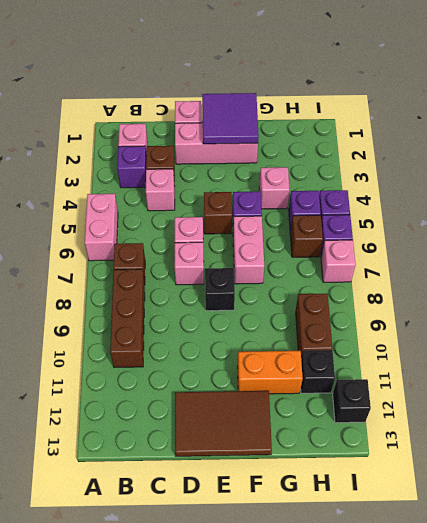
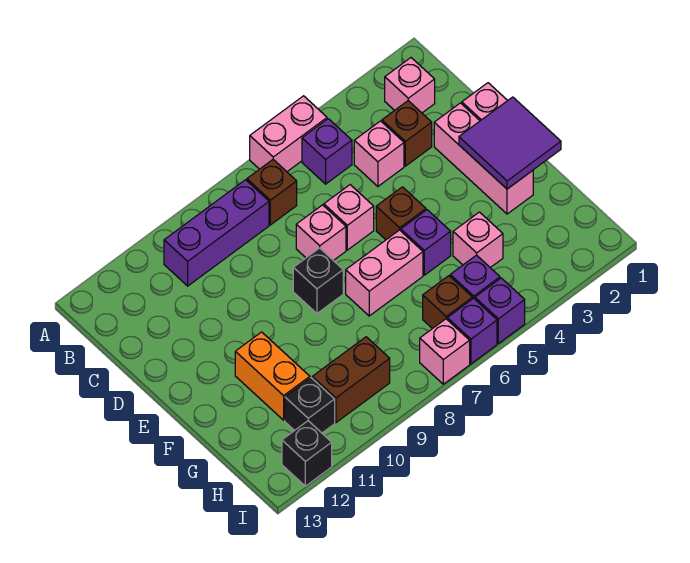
purple 1x1 brick [117,146,146,188] -> purple 1x1 brick moved to [302,119,352,184]
brown 1x3 brick [110,269,145,367] -> purple 1x3 brick [164,180,269,286]
brown 2x3 tile [175,391,272,456] -> none

